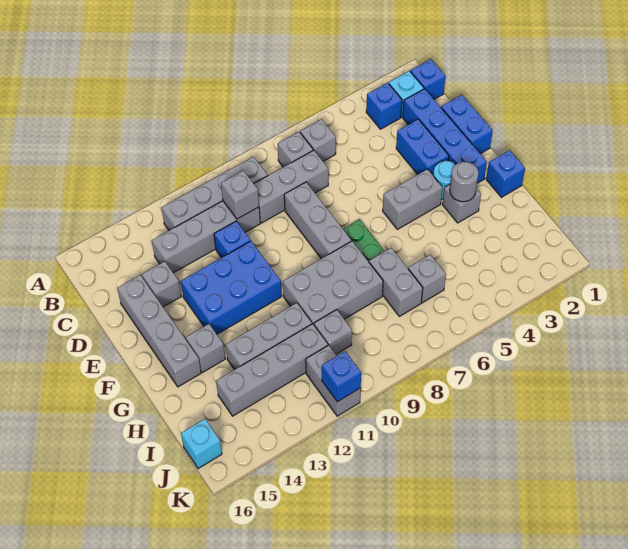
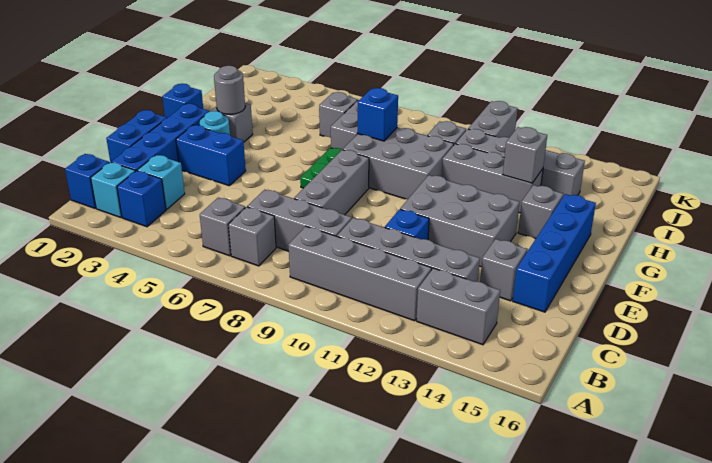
grey 1x1 brick [221,171,259,219] -> grey 1x1 brick moved to [503,127,547,183]
blue 1x2 brick [396,119,449,175] -> blue 1x2 brick turned to [176,125,246,186]
grey 1x4 brick [117,275,201,387] -> blue 1x4 brick [513,194,596,312]
blue 2x3 brick [181,241,282,334] -> grey 2x3 brick [400,175,520,267]
grey 1x2 brick [383,169,442,229] -> grey 1x2 brick moved to [417,268,500,345]
cyan 1x1 brick [181,419,222,469] -> cyan 1x1 brick moved to [137,155,185,210]
blue 1x1 brick [322,352,361,402] -> blue 1x1 brick moved to [358,88,398,141]

